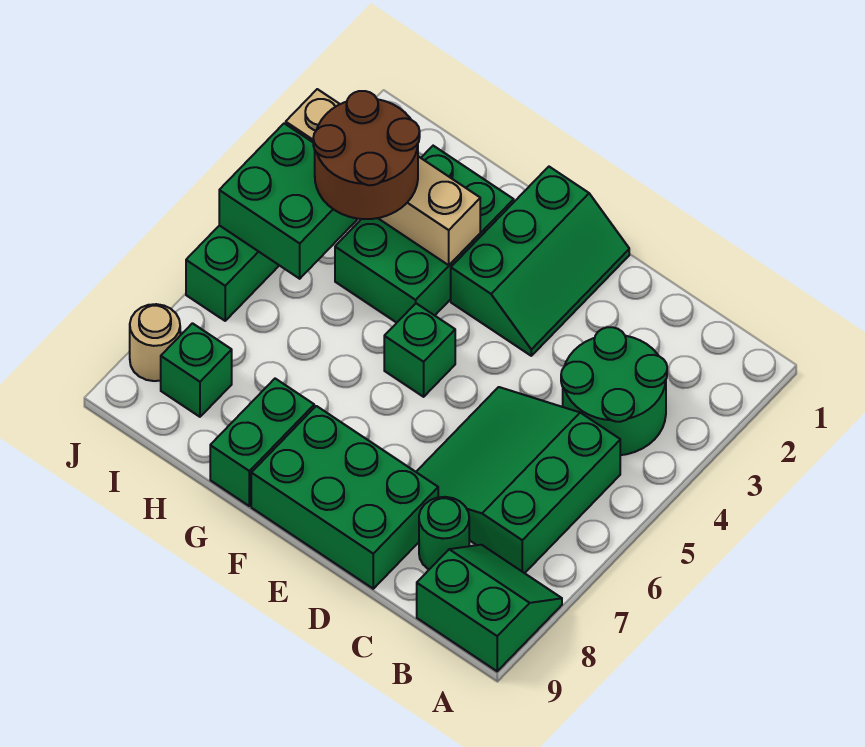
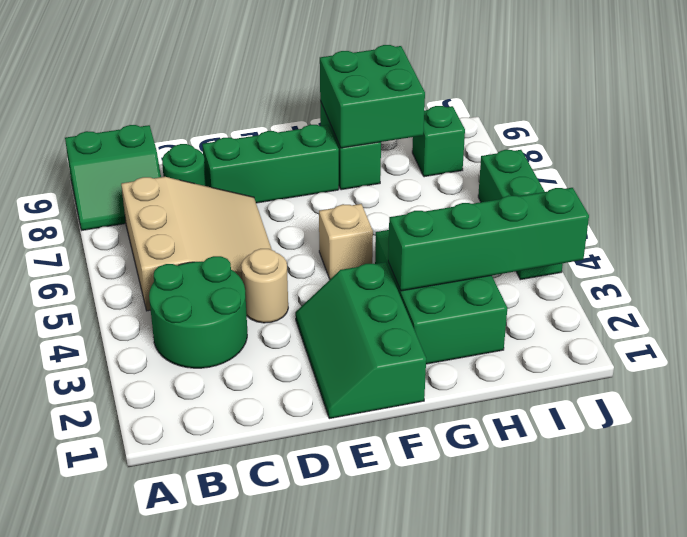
green 3x3 slope [416,387,620,573] -> tan 3x3 slope [121,177,272,311]
green 2x3 brick [251,406,438,589] -> green 1x3 brick [202,125,339,203]
green 1x1 brick [384,303,455,397] -> tan 1x1 brick [319,204,373,279]
tan 1x4 brick [286,89,480,265] -> green 1x4 brick [388,188,589,291]
brown 2x2 round brick [313,91,420,219] -> none
green 2x2 brick [219,123,358,279] -> green 2x2 brick moved to [320,45,425,148]
tan 1x1 round brick [130,304,180,381] -> tan 1x1 round brick moved to [241,249,288,323]

